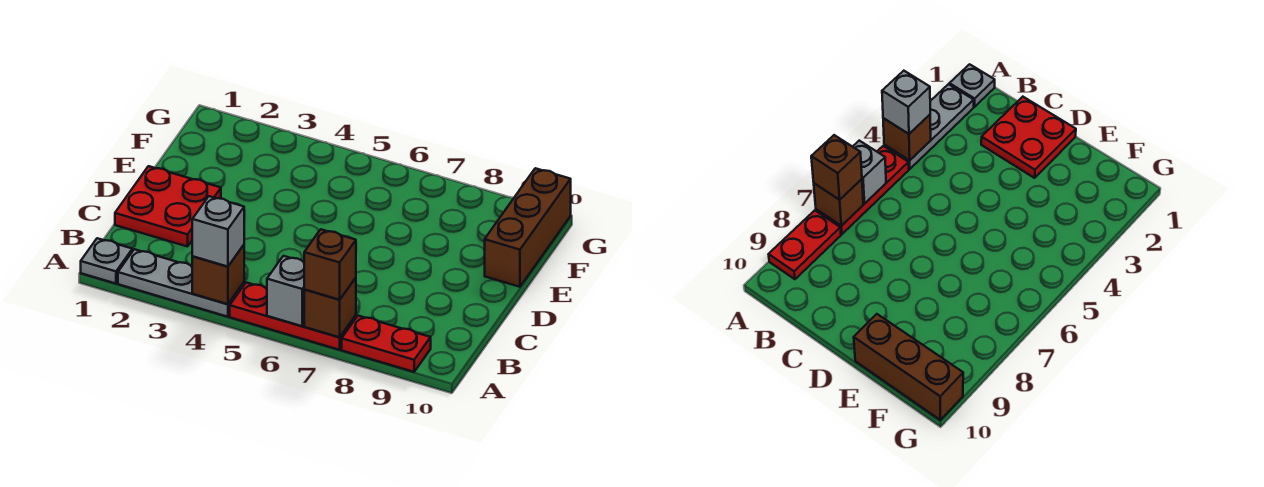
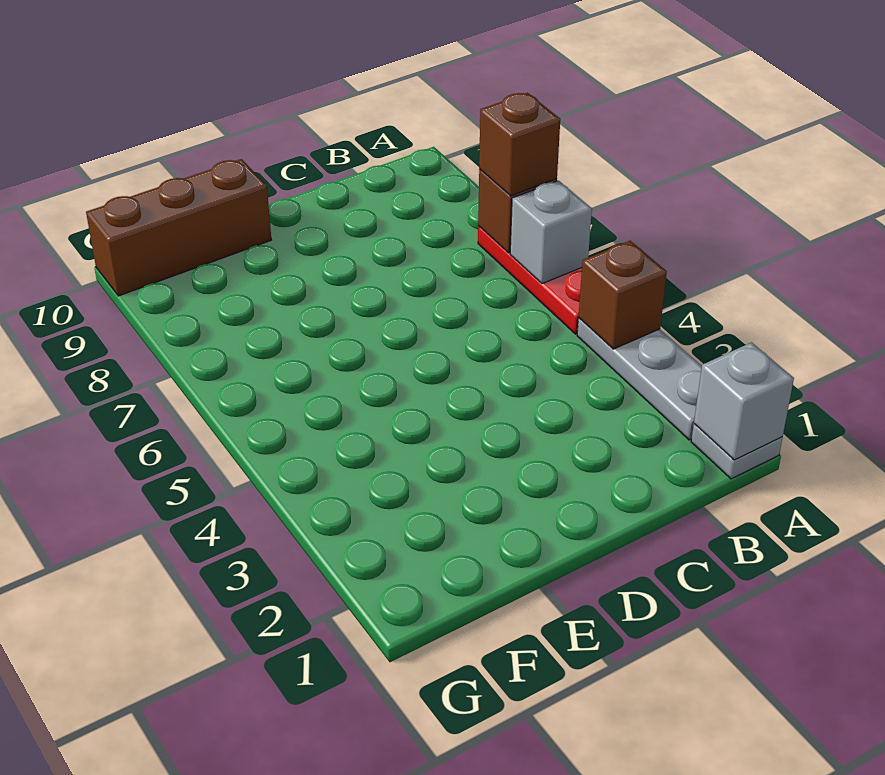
grey 1x1 brick [192,196,244,267] -> grey 1x1 brick moved to [694,343,794,460]
red 1x2 plate [342,316,431,372] -> none
red 2x2 plate [115,166,221,247] -> none

